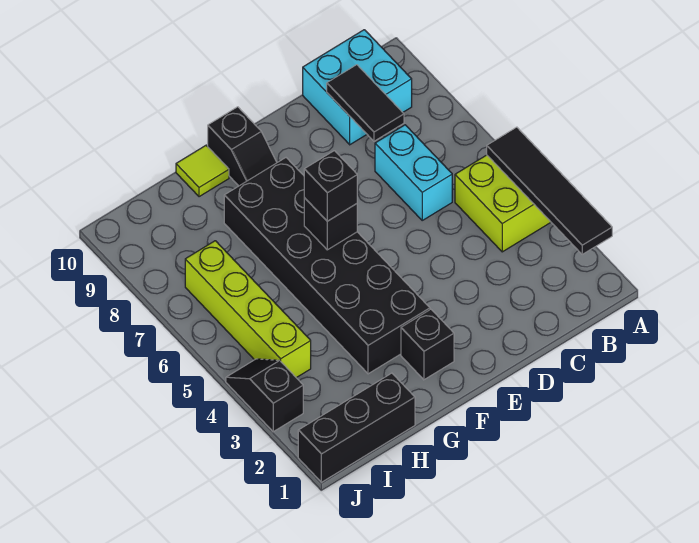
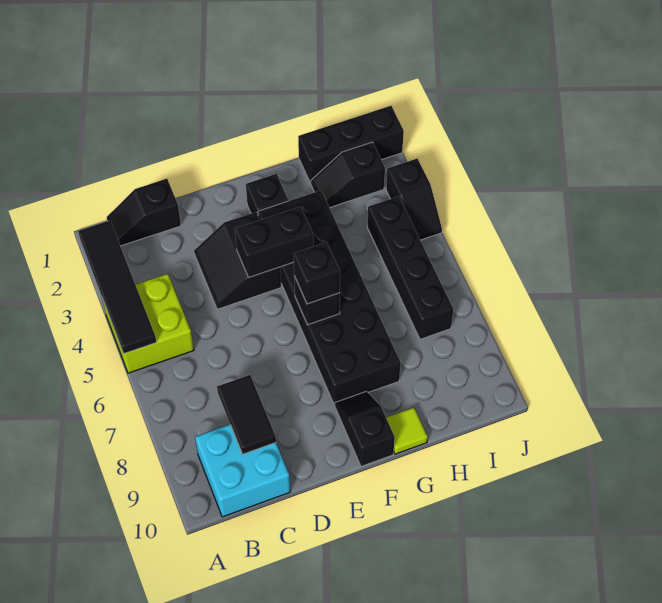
none -> black 1x2 slope [107,179,181,246]
cyan 1x2 brick [375,125,452,220] -> none
none -> black 2x2 slope [194,212,281,309]
none -> black 1x2 brick [235,207,313,277]
none -> black 1x2 slope [311,142,385,208]
lime 1x4 brick [185,241,311,378] -> black 1x4 brick [367,196,453,339]

